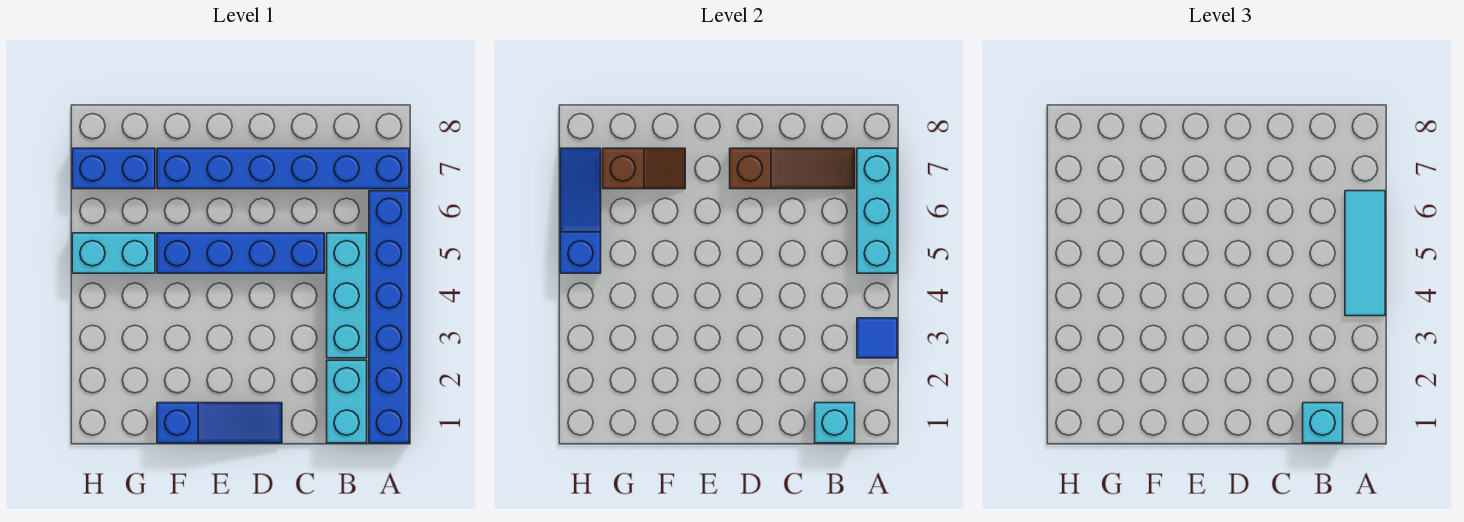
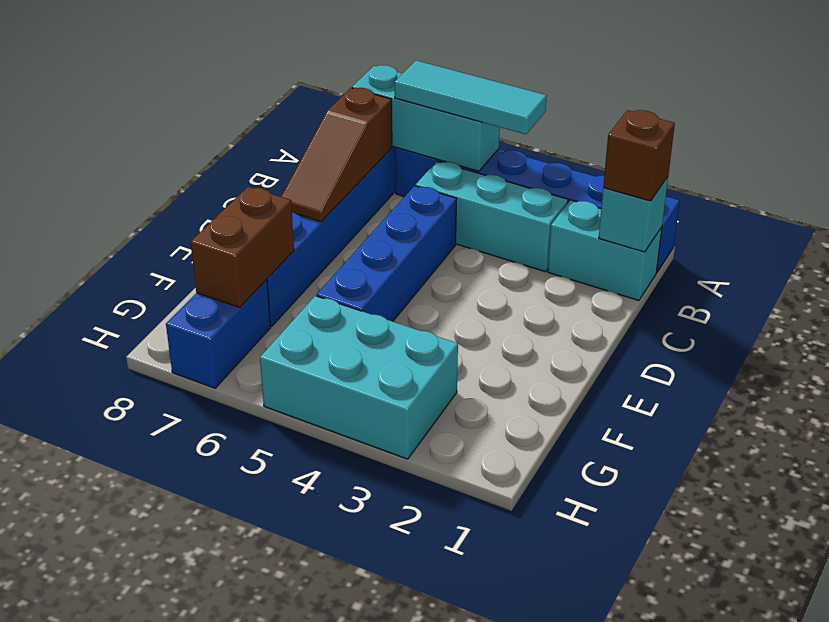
blue 1x1 tile [857,318,897,358] -> none
cyan 1x1 brick [1303,403,1343,443] -> brown 1x1 brick [603,110,675,201]
brown 1x3 slope [730,148,855,189] -> brown 1x3 slope turned to [281,88,392,221]
blue 1x3 slope [157,403,282,443] -> none
brown 1x2 slope [603,148,685,189] -> brown 1x2 brick [191,187,294,307]
cyan 1x2 brick [72,233,155,273] -> cyan 2x3 brick [260,296,458,459]
blue 1x3 slope [560,148,601,273] -> none

